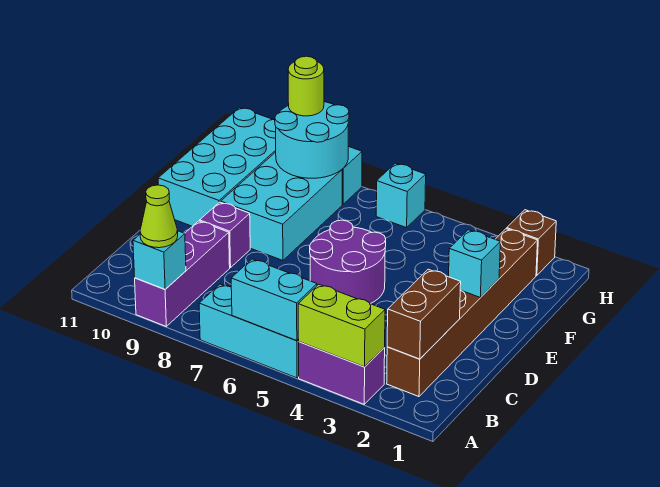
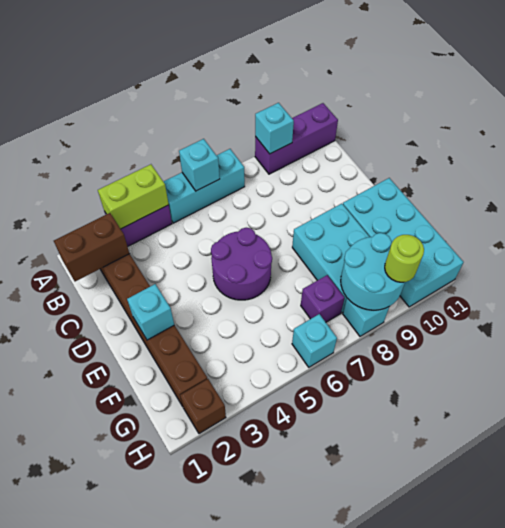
cyan 1x2 brick [231,259,317,341] -> cyan 1x1 brick [179,139,220,191]
purple 1x3 brick [135,221,230,326] -> purple 1x3 brick turned to [255,103,338,174]
lime 1x1 cone [140,185,178,248] -> none
brown 1x2 brick [387,269,461,359] -> brown 1x2 brick turned to [54,213,130,281]
purple 1x1 brick [200,202,250,268] -> purple 1x1 brick moved to [301,275,345,322]

